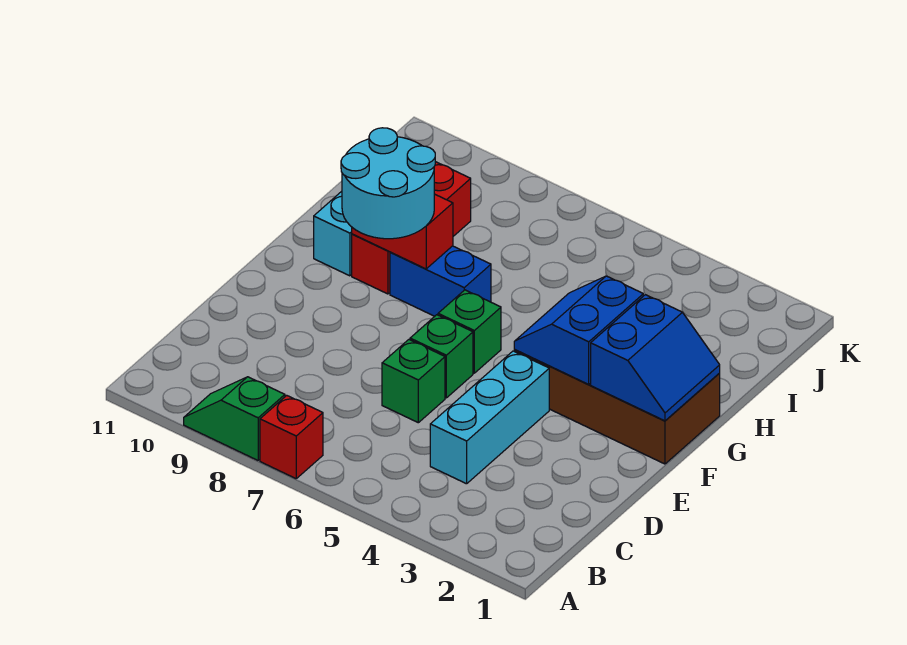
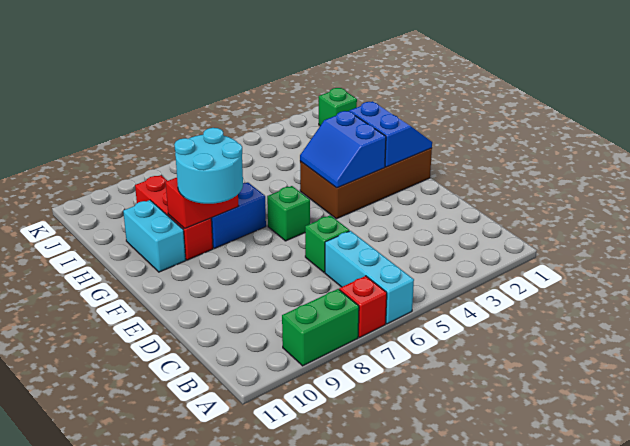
green 1x2 slope [184,377,285,460] -> green 1x2 brick [282,289,359,366]
cyan 1x3 brick [430,351,549,484] -> cyan 1x3 brick moved to [325,231,414,324]
green 1x1 brick [410,315,473,398] -> green 1x1 brick moved to [319,88,357,126]

